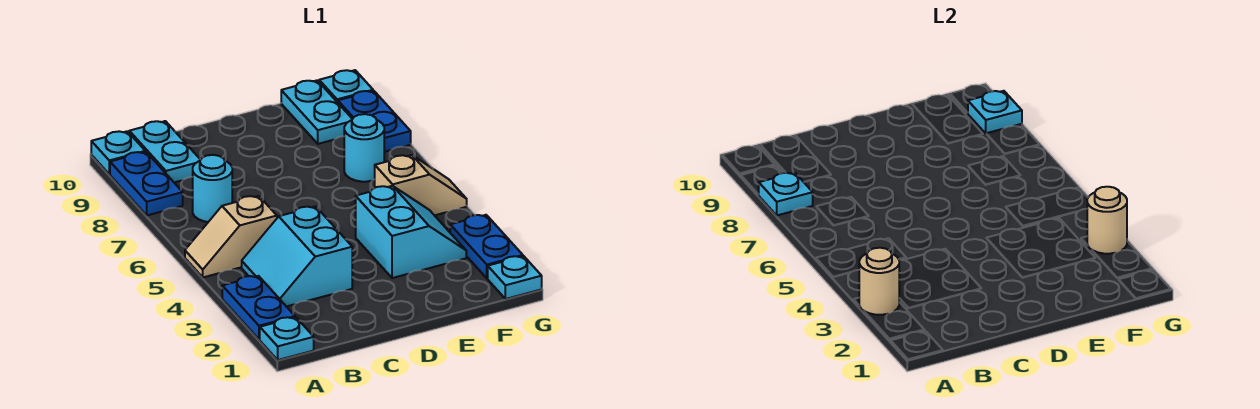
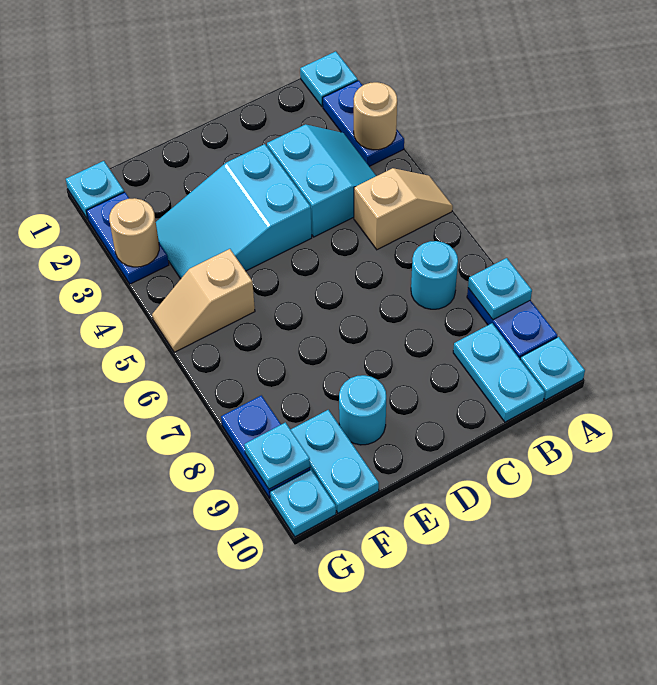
cyan 2x2 slope [356,186,466,278] -> cyan 2x3 slope [156,144,312,279]
cyan 1x1 round brick [344,114,384,182] -> cyan 1x1 round brick moved to [339,375,386,445]

